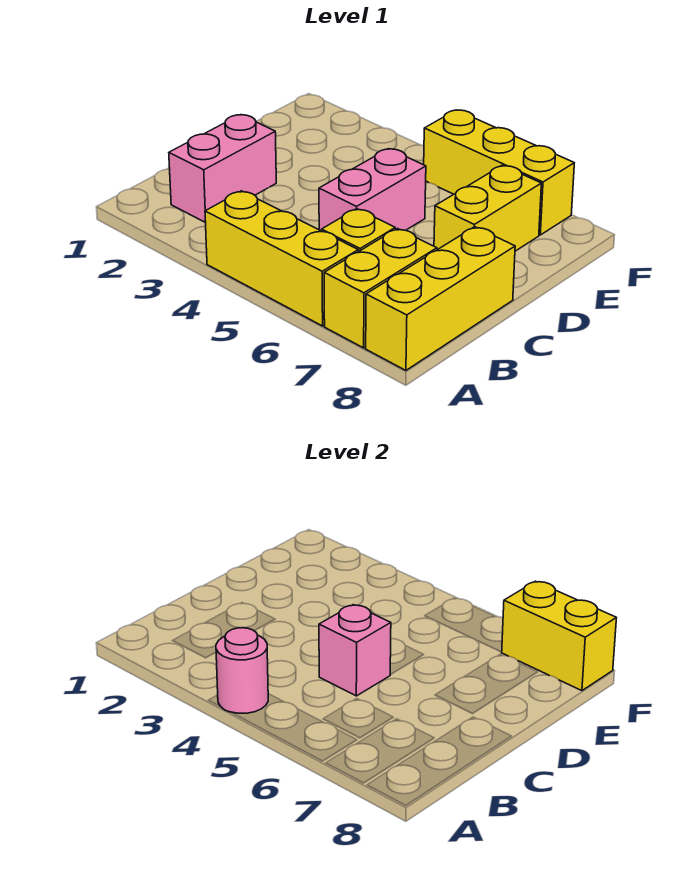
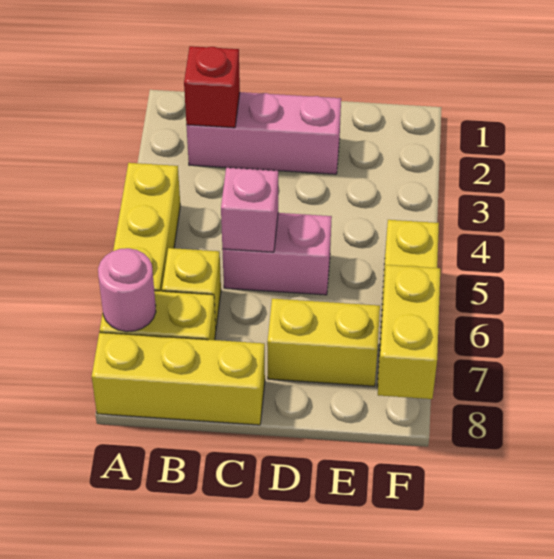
pink 1x1 round brick [216,628,268,713] -> pink 1x1 round brick moved to [98,248,156,332]
pink 1x2 brick [169,115,276,223] -> pink 1x3 brick [186,92,341,174]
none -> red 1x1 brick [184,46,240,128]

